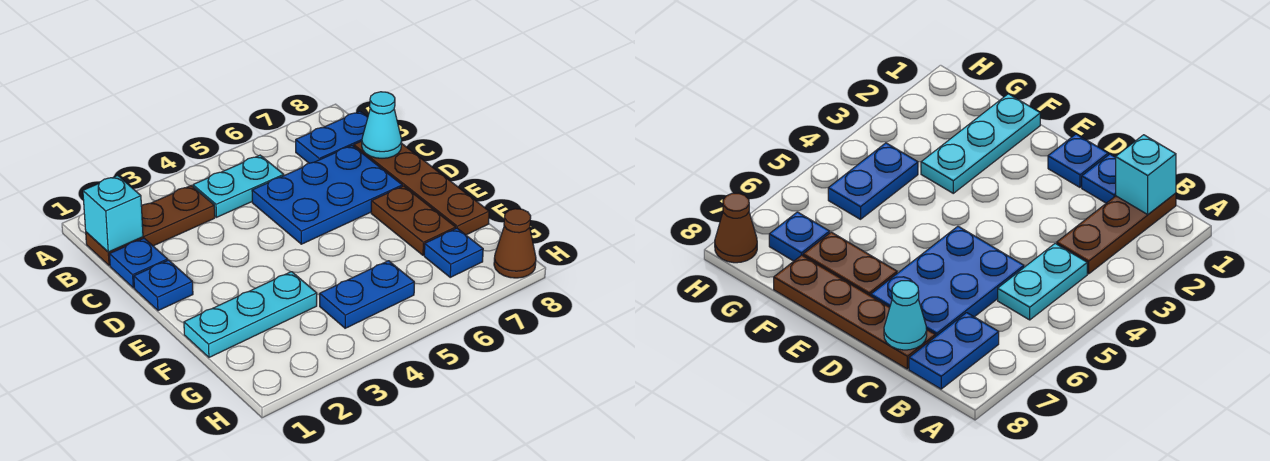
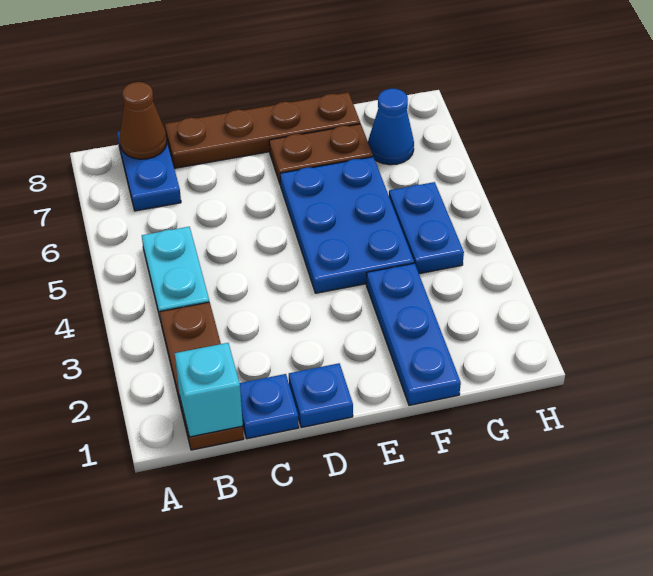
blue 2x3 plate [252,146,402,244] -> blue 2x3 plate moved to [280,157,414,293]
cyan 1x1 cone [362,92,402,158] -> none
cyan 1x3 plate [184,272,317,357] -> blue 1x3 plate [366,263,461,405]
blue 1x1 plate [424,228,483,277] -> blue 1x1 cone [368,89,414,165]
brown 1x1 cone [494,209,536,278] -> brown 1x1 cone moved to [120,82,167,159]

